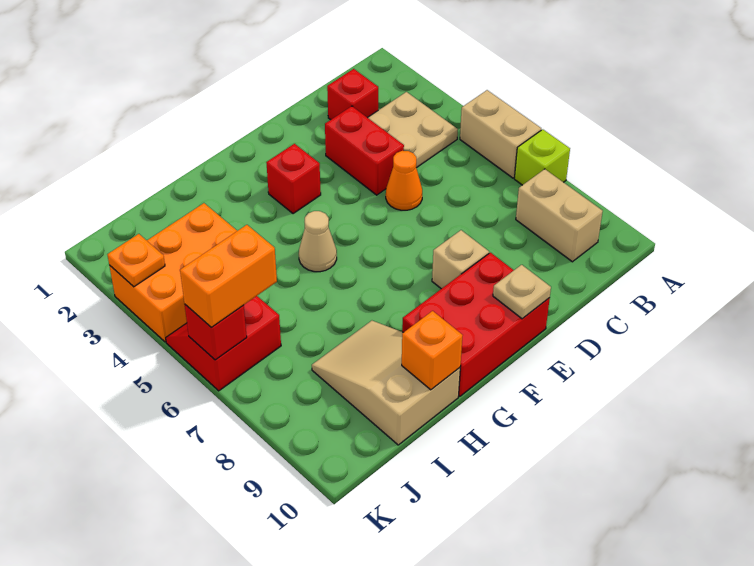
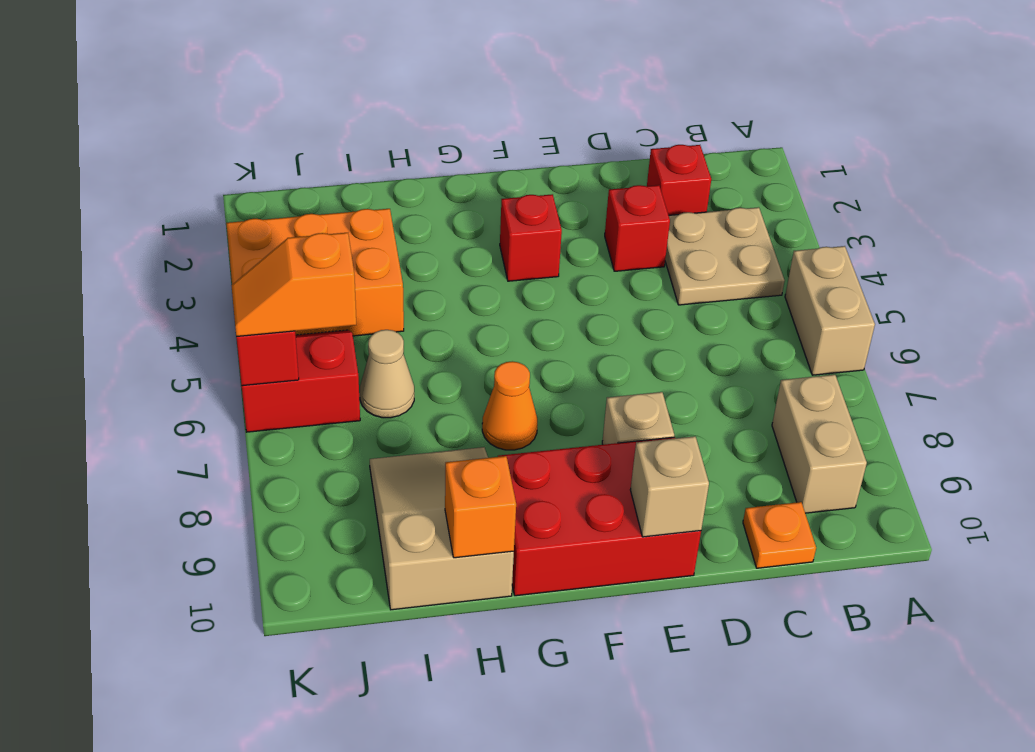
lime 1x1 brick [514,129,570,185] -> none
red 1x2 brick [325,106,404,195] -> red 1x1 brick [605,185,670,271]
orange 1x1 cone [386,151,422,210] -> orange 1x1 cone moved to [482,361,537,450]
tan 1x1 plate [493,265,551,319] -> tan 1x1 brick [630,436,709,537]
tan 1x1 cone [299,211,337,272] -> tan 1x1 cone moved to [360,330,414,418]
orange 1x2 brick [180,225,277,328] -> orange 1x2 slope [231,233,356,337]
orange 1x1 plate [107,234,165,287] -> orange 1x1 plate moved to [743,502,816,568]

